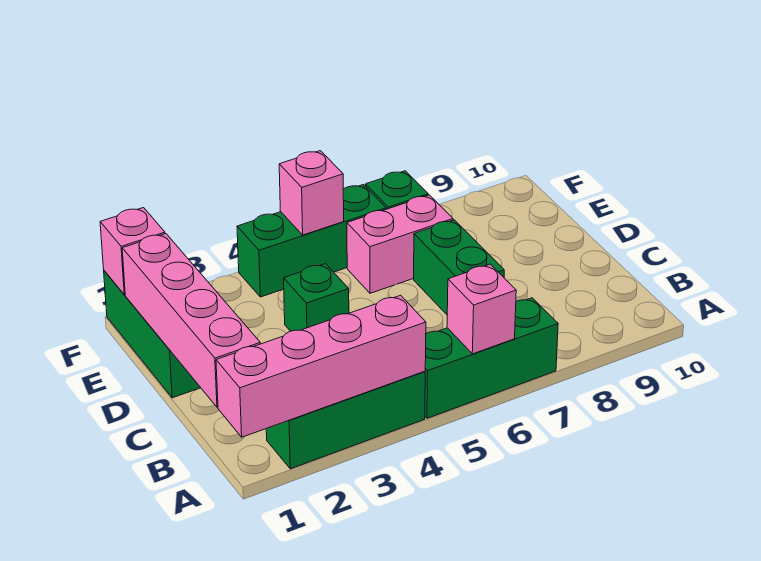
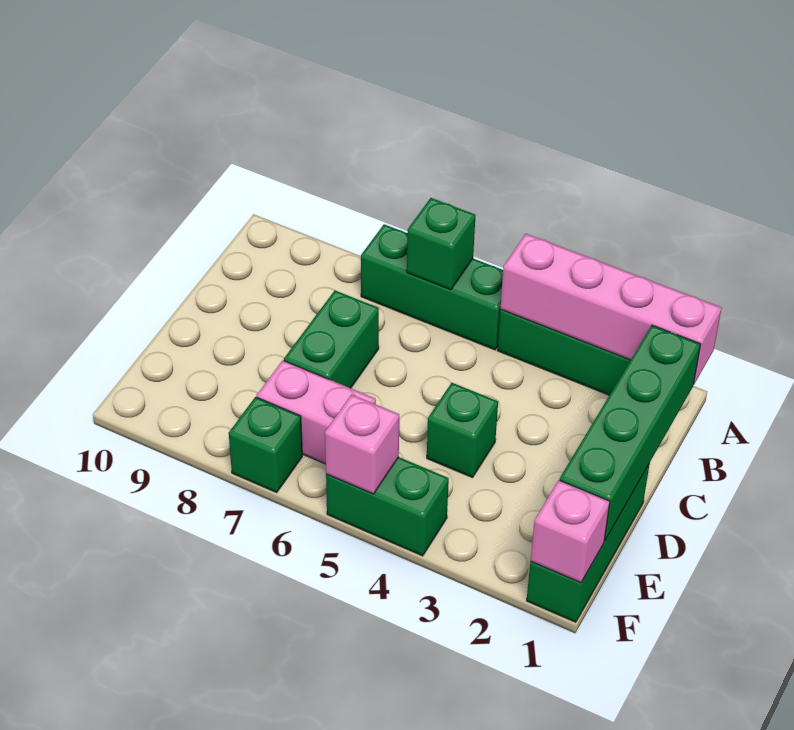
pink 1x1 brick [447,264,516,354] -> green 1x1 brick [407,198,475,290]
pink 1x4 brick [122,234,260,407] -> green 1x4 brick [560,325,701,540]
green 1x3 brick [237,185,386,297] -> green 1x2 brick [326,457,449,556]

